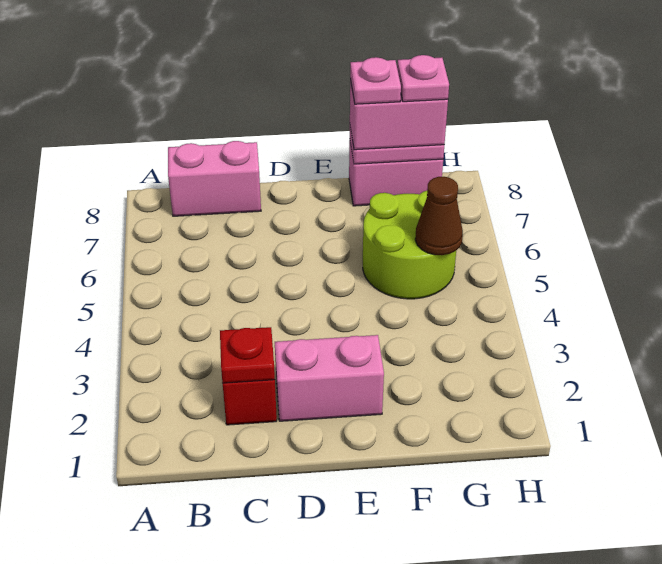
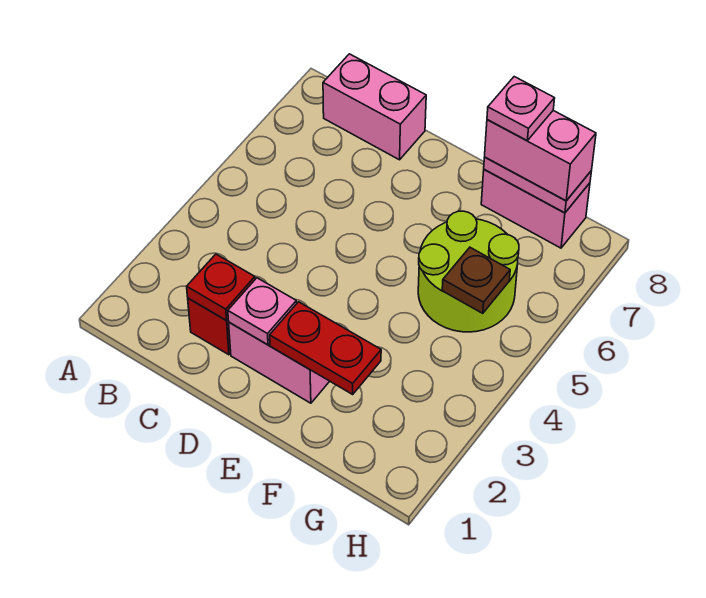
none -> red 1x2 plate [270,302,381,394]
brown 1x1 cone [415,177,463,255] -> brown 1x1 plate [442,247,510,313]
pink 1x1 plate [397,55,449,102] -> pink 1x1 plate moved to [228,278,297,345]

